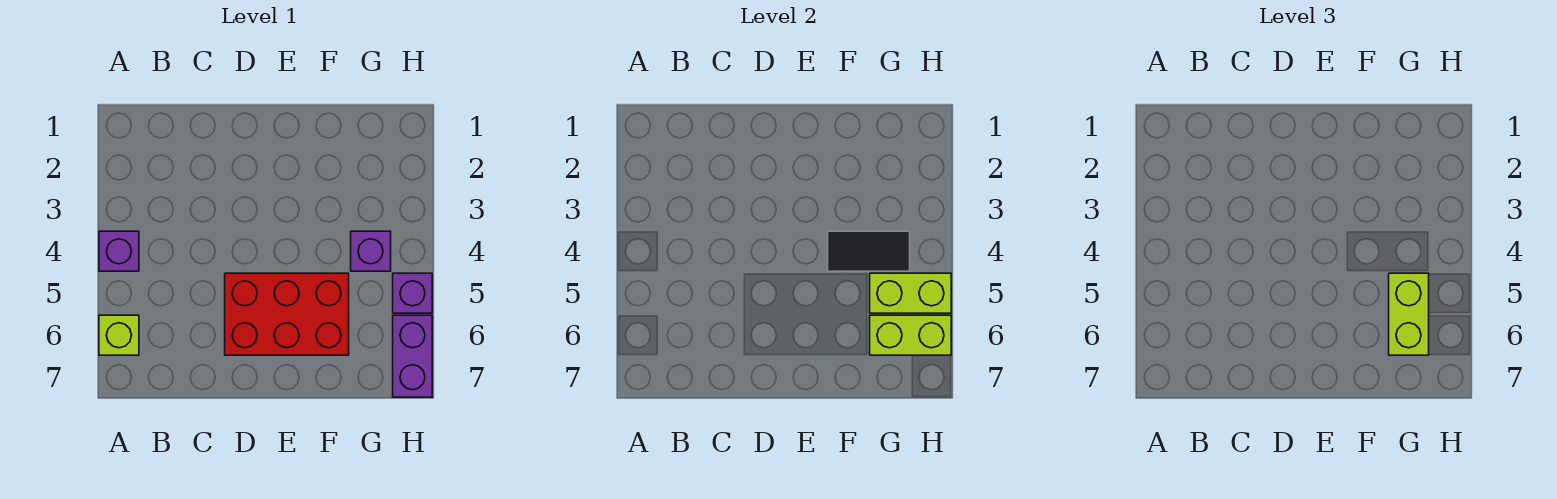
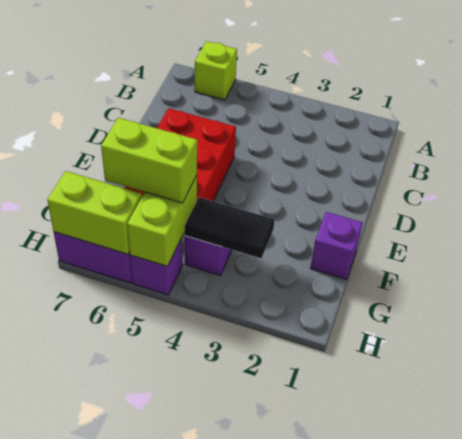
purple 1x1 brick [99,231,139,271] -> purple 1x1 brick moved to [310,212,363,279]
black 1x2 tile [828,231,910,271] -> black 1x2 tile turned to [185,197,275,258]
lime 1x2 brick [870,315,951,355] -> lime 1x2 brick turned to [47,171,142,254]

